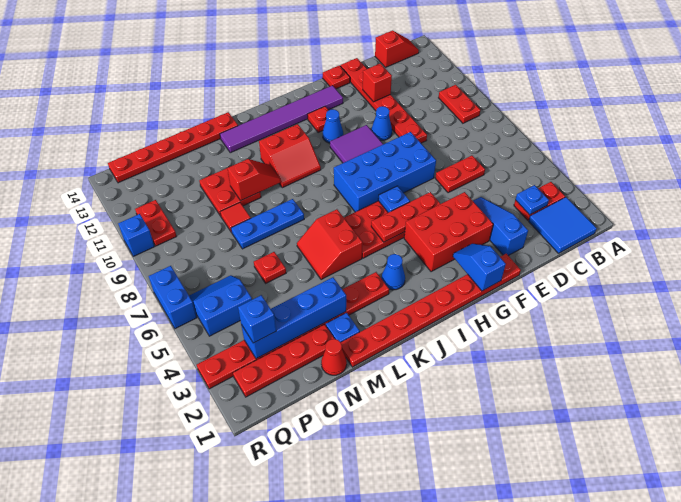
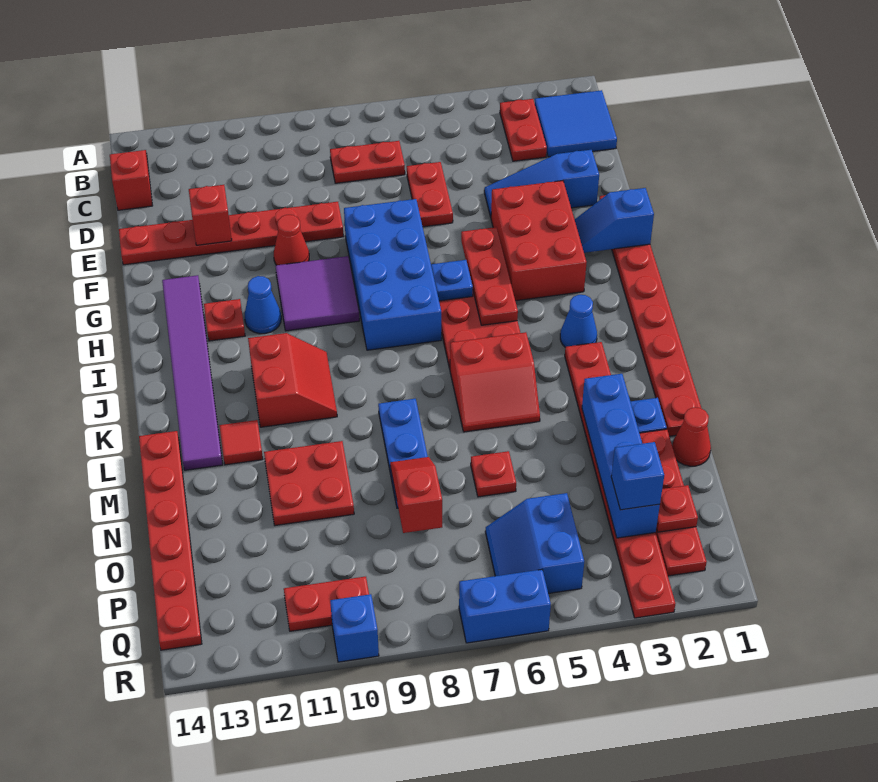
red 1x2 plate [439,85,480,123] -> red 1x2 plate moved to [330,141,405,183]
blue 1x1 plate [515,185,549,215] -> none
blue 1x1 cone [371,106,392,140] -> red 1x1 cone [274,215,309,265]
red 1x1 plate [323,65,350,89] -> red 1x1 plate moved to [656,485,698,532]
red 1x2 slope [227,159,281,201] -> red 1x2 slope moved to [390,457,442,533]
red 1x1 tile [220,203,251,232] -> red 1x1 tile moved to [219,420,263,465]

